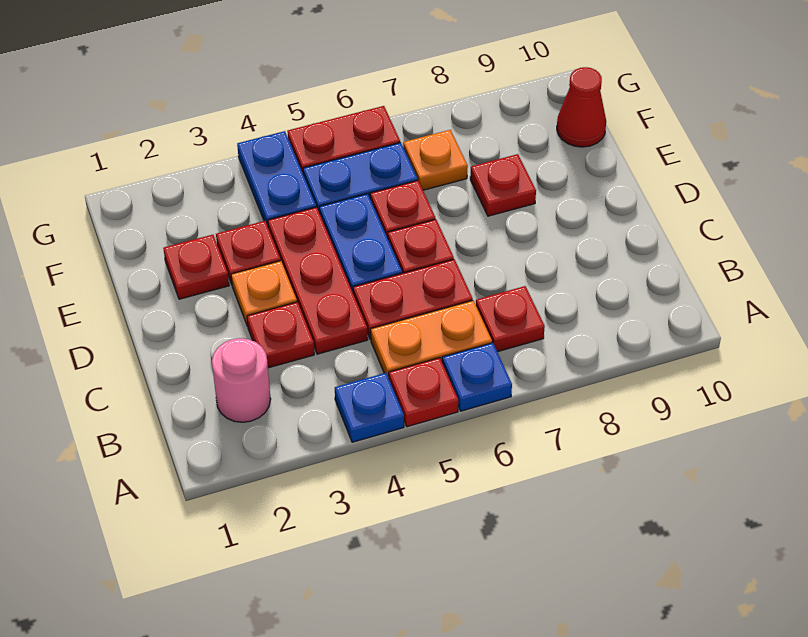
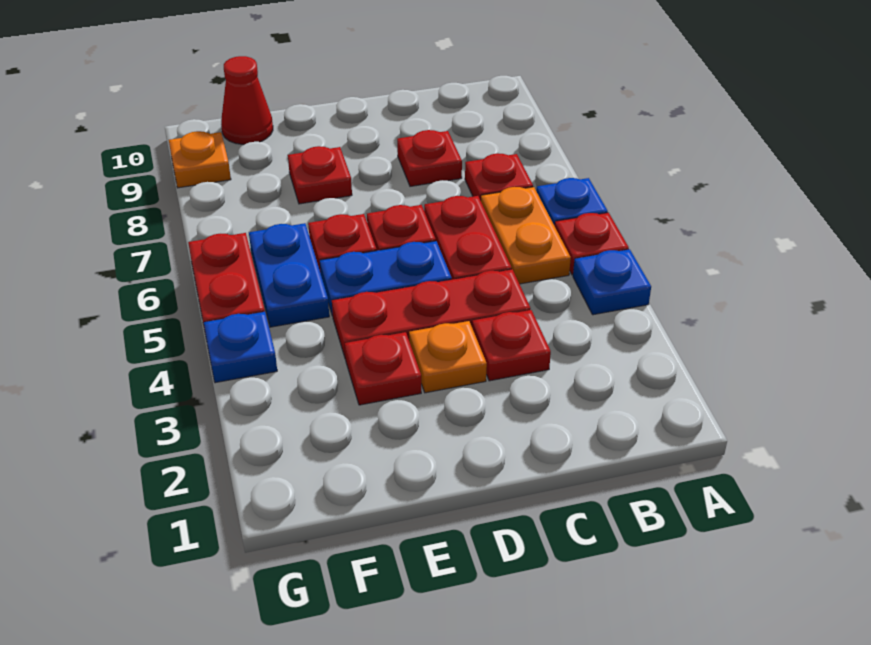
pink 1x1 round brick [212,338,271,422] -> none
red 1x1 plate [163,235,229,299] -> red 1x1 plate moved to [397,130,462,186]
blue 1x2 plate [237,131,316,226] -> blue 1x1 plate [204,312,277,383]
orange 1x1 plate [403,130,468,190] -> orange 1x1 plate moved to [169,131,231,188]

